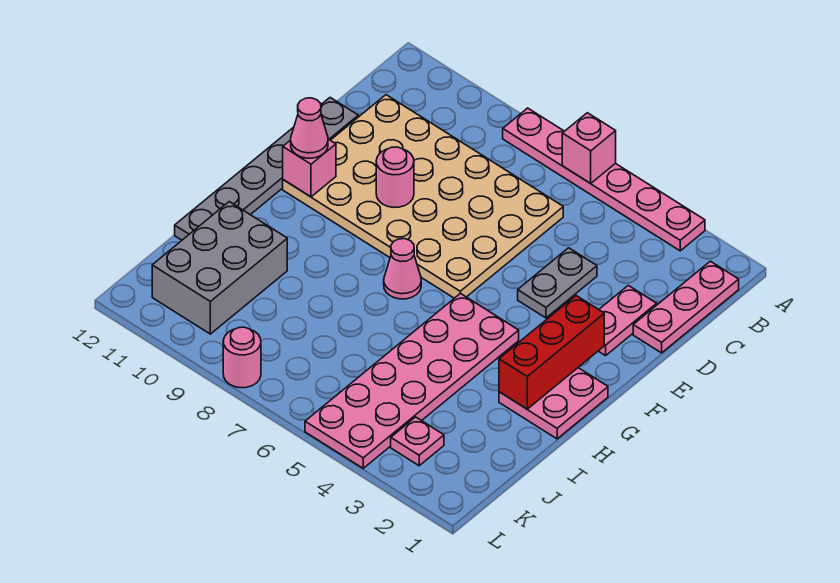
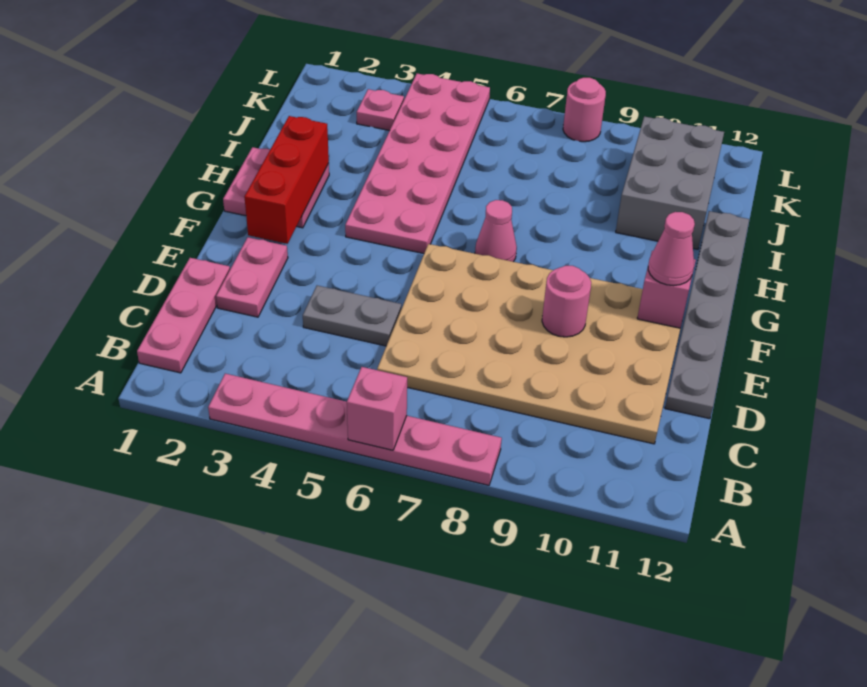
grey 1x2 plate [518,248,597,318] -> grey 1x2 plate turned to [303,286,401,346]

